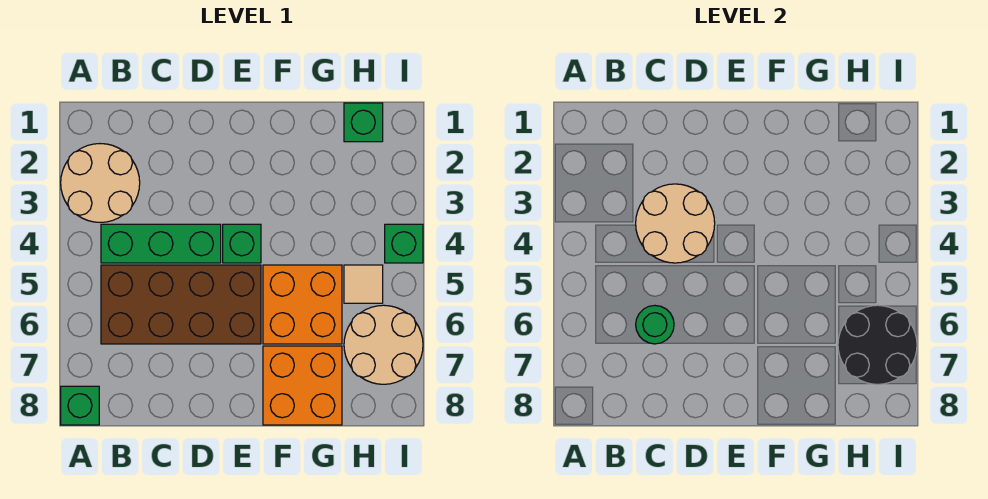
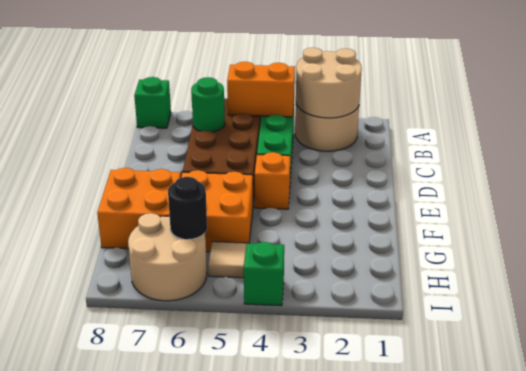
none -> orange 1x2 brick [227,62,295,117]
tan 2x2 round brick [636,184,715,263] -> tan 2x2 round brick moved to [296,48,362,118]
green 1x1 brick [223,224,261,263] -> orange 1x1 brick [255,152,290,209]
green 1x1 brick [344,103,383,142] -> none
black 2x2 round brick [838,305,917,384] -> black 1x1 round brick [168,177,207,239]

